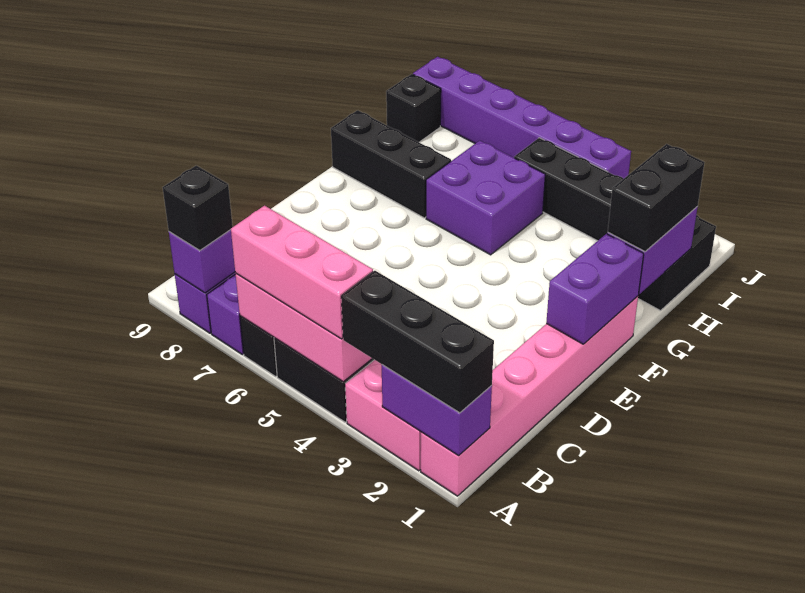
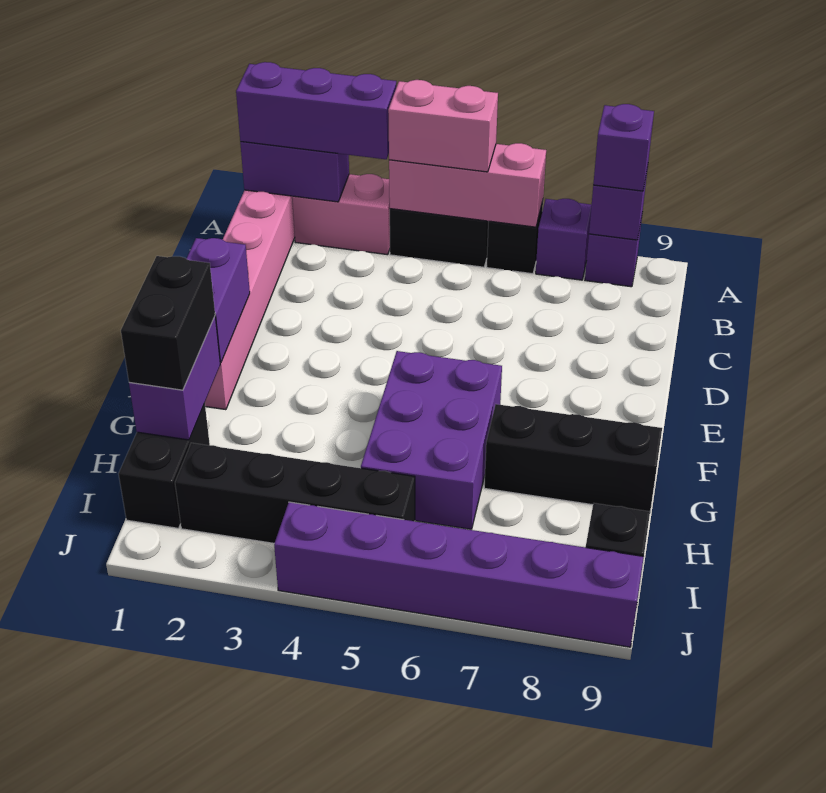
black 1x3 brick [341,271,494,413] -> purple 1x3 brick [236,62,396,159]
pink 1x3 brick [231,206,373,339] -> pink 1x2 brick [388,80,498,172]
black 1x1 brick [163,165,233,250] -> purple 1x1 brick [593,104,654,191]
purple 2x2 brick [426,141,545,255] -> purple 2x3 brick [361,351,502,529]

